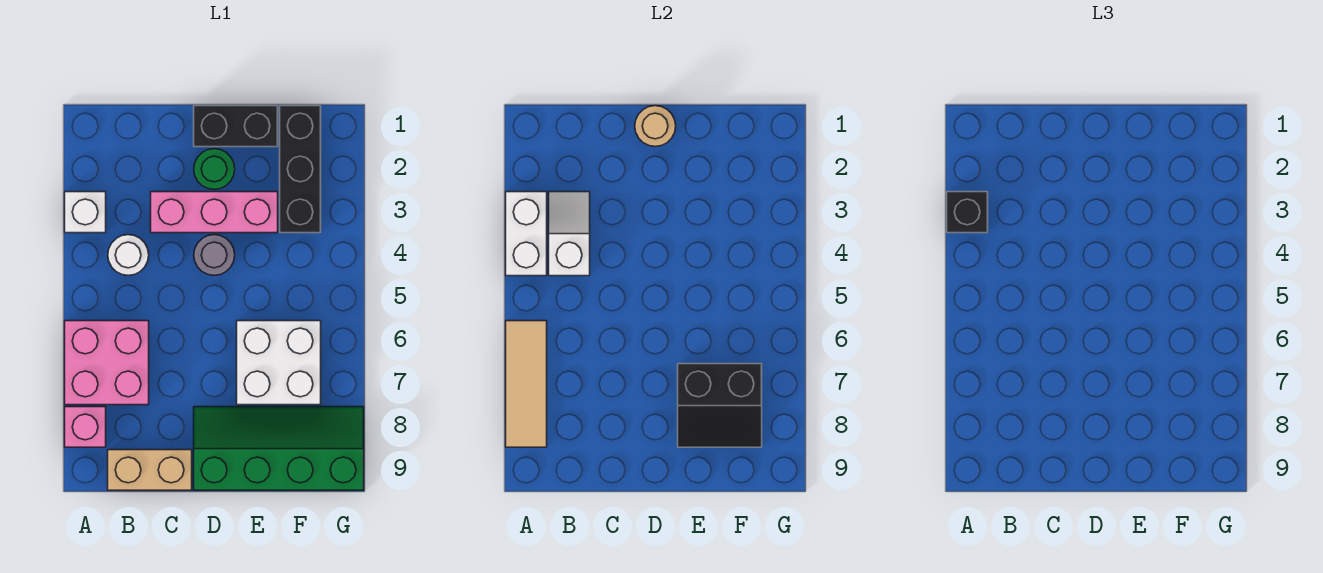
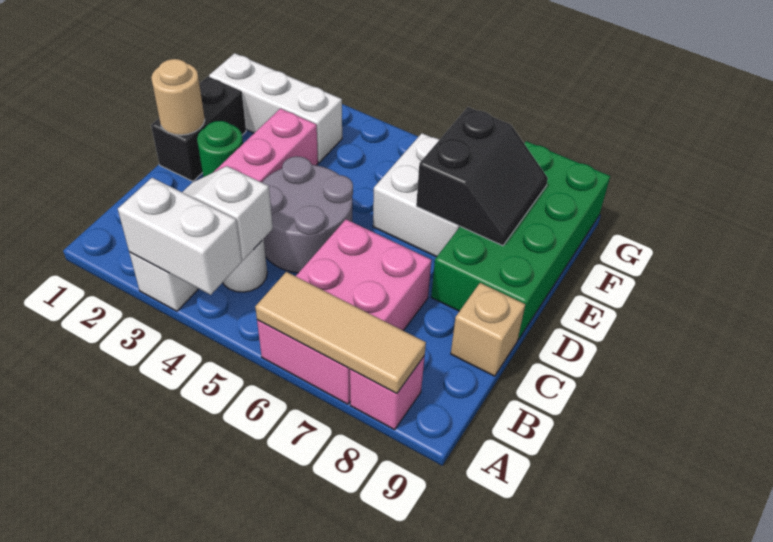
black 1x1 brick [947,192,988,233] -> none
pink 2x2 brick [65,321,149,405] -> pink 2x3 brick [257,219,432,404]
tan 1x2 brick [108,450,192,490] -> tan 1x1 brick [451,283,525,376]
grey 1x1 round brick [194,235,235,275] -> grey 2x2 round brick [262,156,353,273]
green 2x4 slope [194,407,364,490] -> green 2x4 brick [431,141,610,340]
black 1x3 brick [280,106,321,233] -> white 1x3 brick [209,53,342,163]

